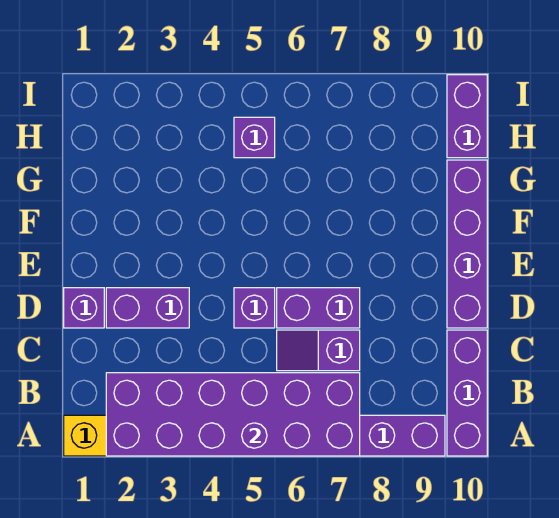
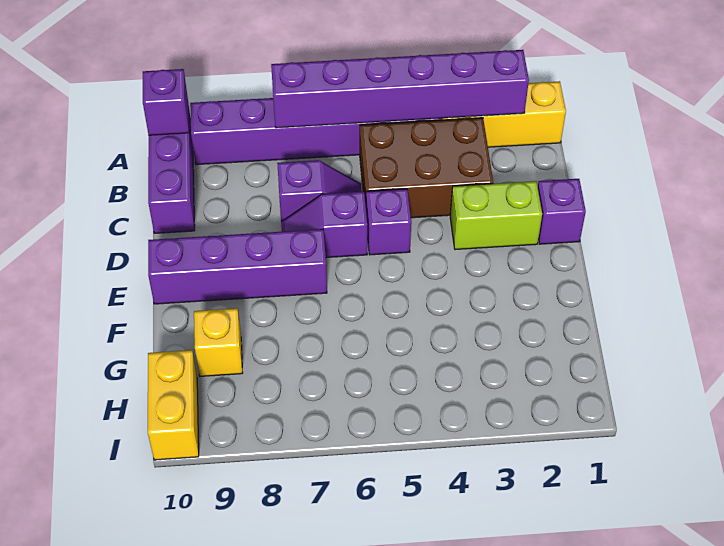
purple 2x6 brick [106,373,360,456] -> purple 1x6 brick [271,50,529,128]
none -> brown 2x3 brick [360,118,493,218]
purple 1x2 brick [106,288,189,328] -> lime 1x2 brick [450,181,542,250]
purple 1x2 brick [277,288,360,328] -> purple 1x2 slope [281,192,367,258]
purple 1x4 brick [447,160,487,328] -> purple 1x4 brick turned to [148,229,327,304]
none -> yellow 1x1 brick [194,308,243,376]
purple 1x1 brick [234,117,275,158] -> purple 1x1 brick moved to [143,69,189,135]
purple 1x2 brick [447,75,487,158] -> yellow 1x2 brick [148,350,199,460]

